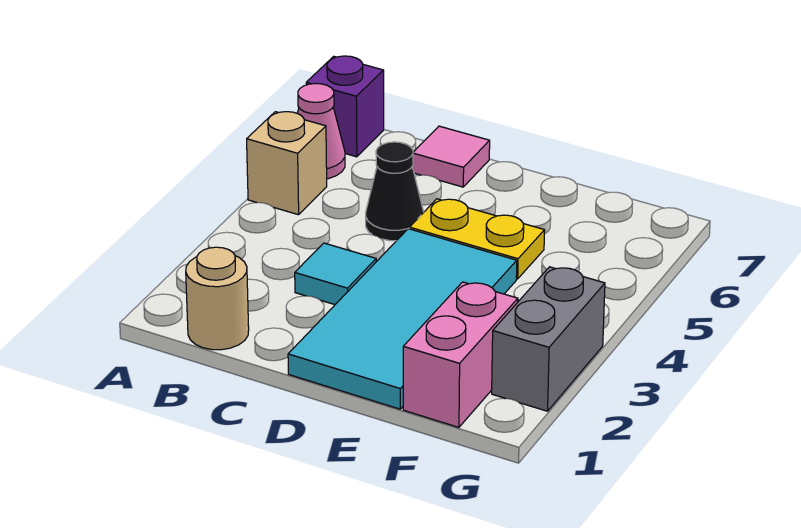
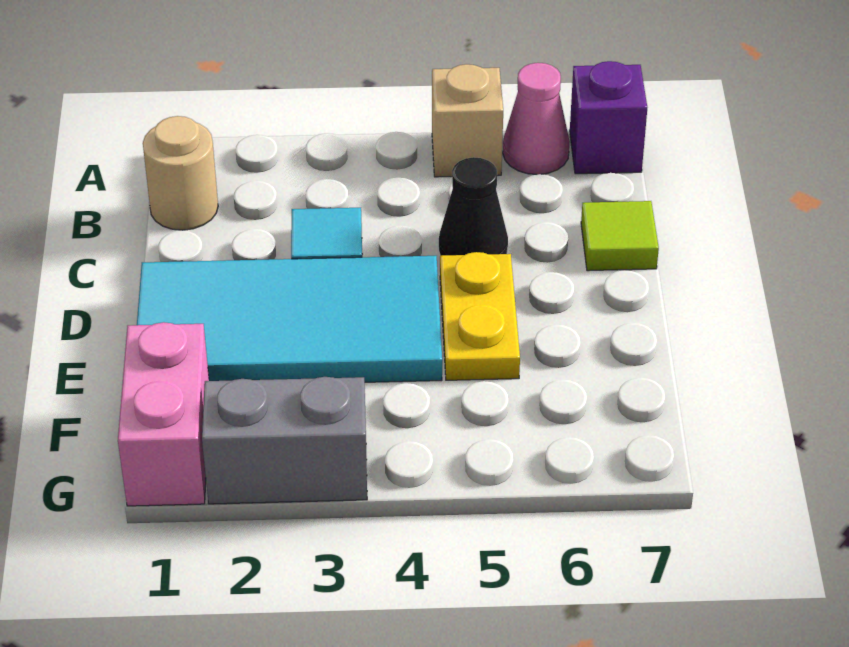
pink 1x1 tile [412,126,490,187] -> lime 1x1 tile [581,201,659,271]
pink 1x2 brick [403,282,518,427] -> pink 1x2 brick turned to [118,322,209,506]

